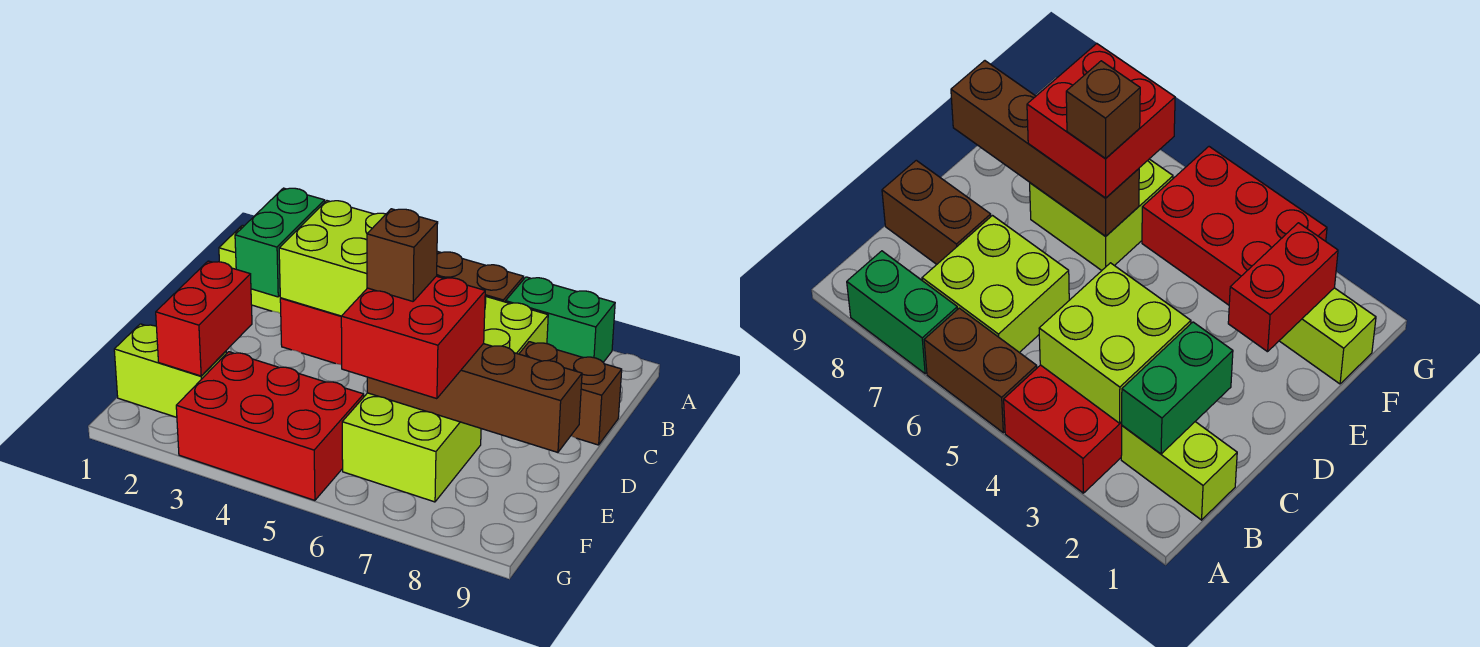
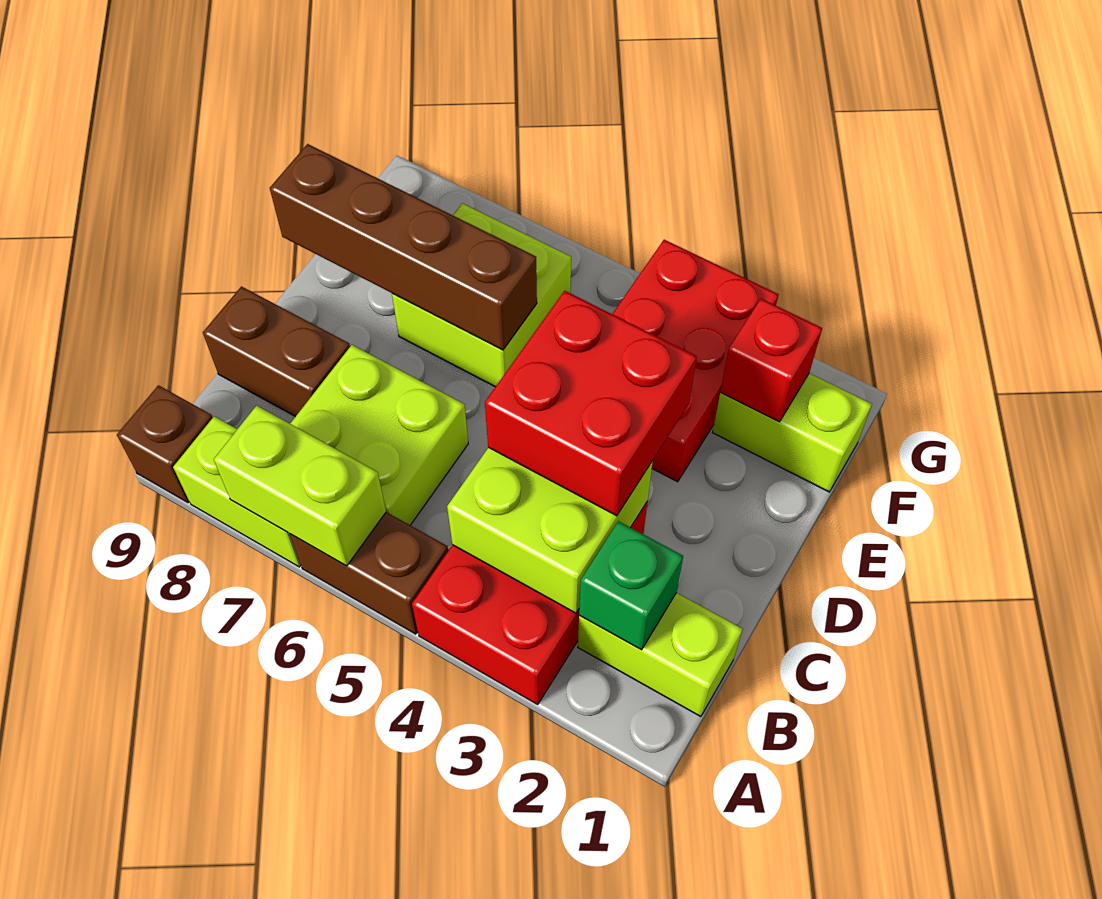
none -> lime 1x2 brick [214,406,386,566]
green 1x2 brick [506,277,615,362] -> lime 1x2 brick [173,416,301,567]
green 1x2 brick [235,188,325,297] -> green 1x1 brick [579,521,683,650]
red 1x2 brick [156,261,252,376] -> red 1x1 brick [720,299,822,422]
red 2x2 brick [341,276,485,399] -> red 2x2 brick moved to [485,291,697,516]
brown 1x1 brick [367,209,438,301] -> brown 1x1 brick moved to [117,385,213,503]
red 2x3 brick [176,352,364,500] -> red 2x3 brick turned to [613,240,779,482]

